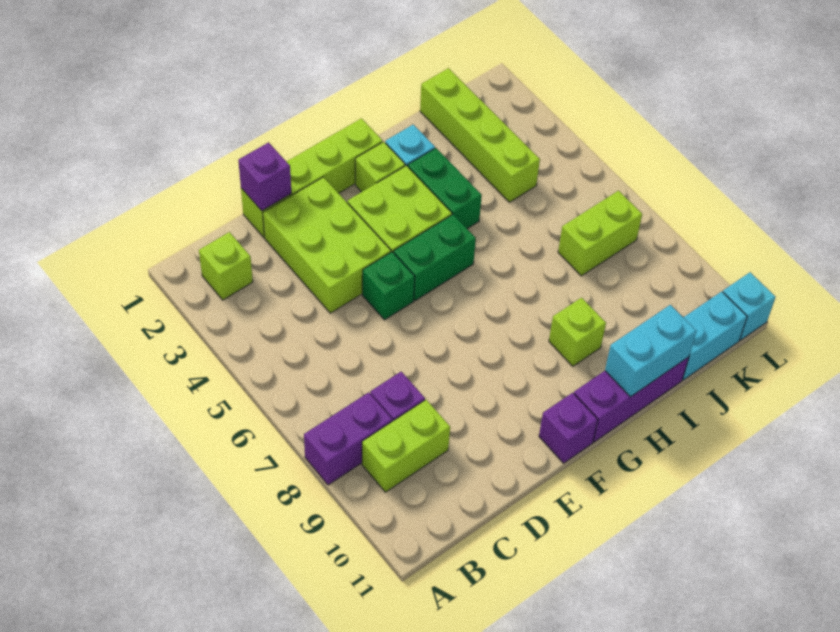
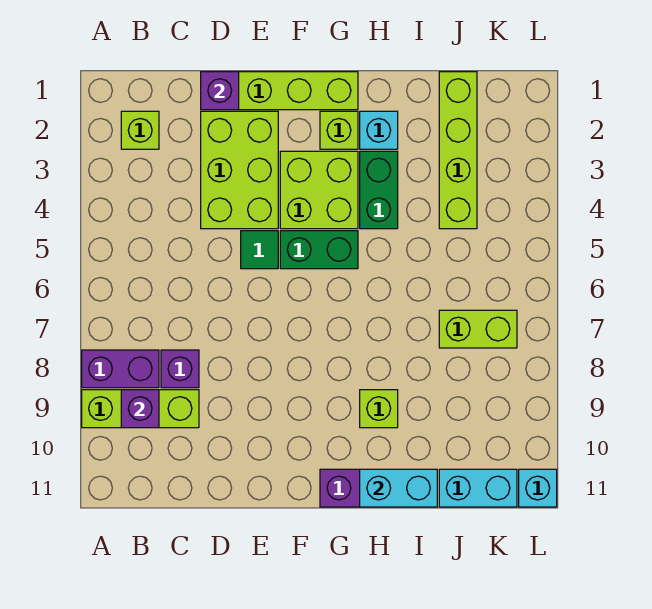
lime 1x2 brick [362,400,450,492] -> lime 1x3 brick [82,390,199,428]
green 1x1 brick [362,252,415,320] -> green 1x1 tile [241,231,278,269]
purple 1x1 brick [539,393,598,463] -> purple 1x1 brick moved to [121,390,159,428]

